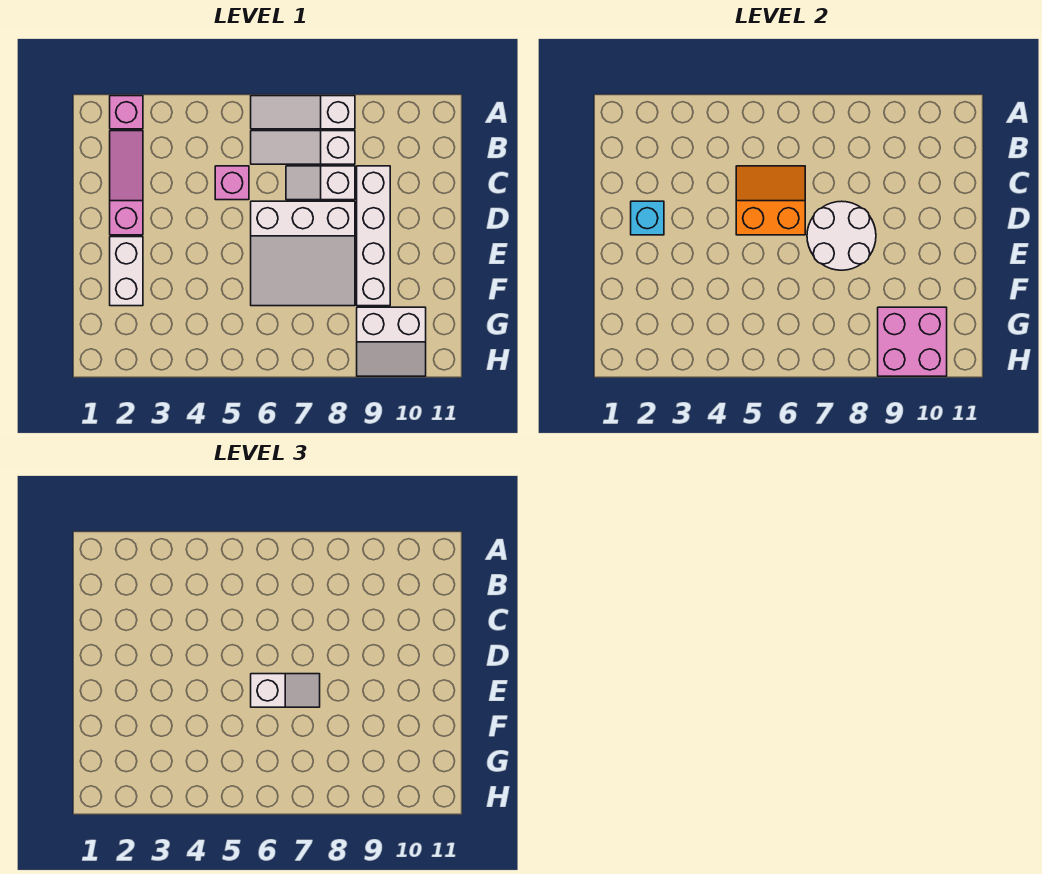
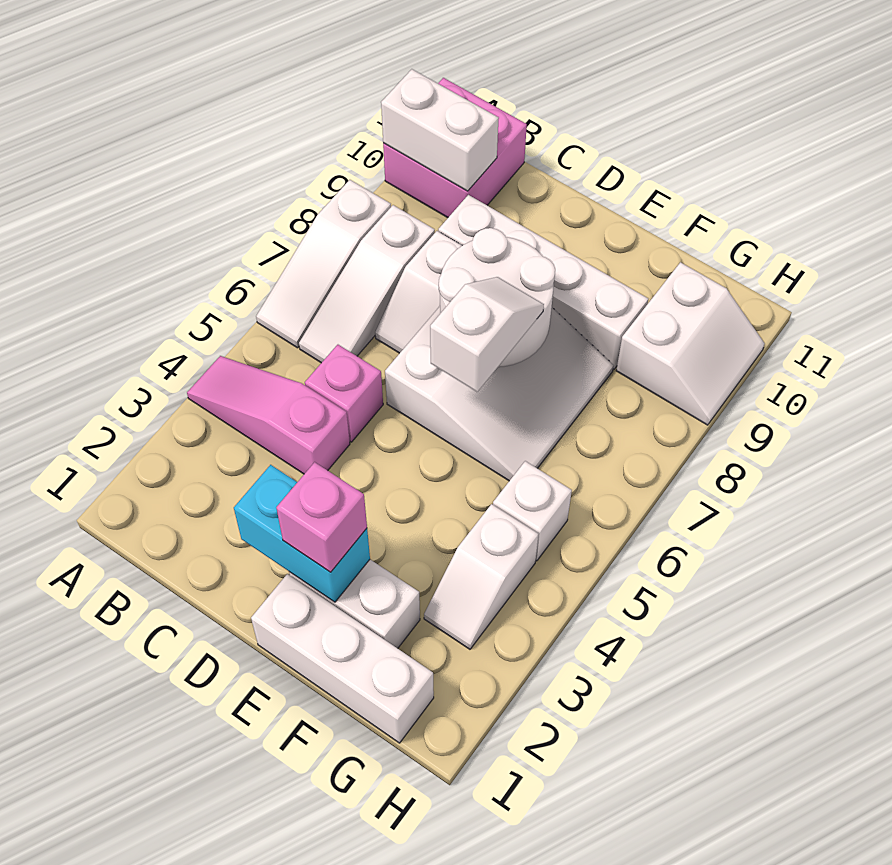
pink 1x1 brick [110,96,143,129] -> pink 1x1 brick moved to [276,462,367,572]
none -> white 1x2 brick [381,69,499,191]
pink 1x3 slope [110,131,143,235] -> pink 1x3 slope moved to [187,356,350,474]
orange 2x2 slope [736,166,805,235] -> none
cyan 1x1 brick [631,201,664,235] -> cyan 1x2 brick [234,465,370,602]
none -> white 1x3 brick [251,574,434,743]
none -> white 1x2 slope [424,504,538,649]
none -> white 1x1 brick [493,461,572,561]
pink 2x2 brick [878,307,947,376] -> pink 2x2 brick moved to [383,78,527,218]

